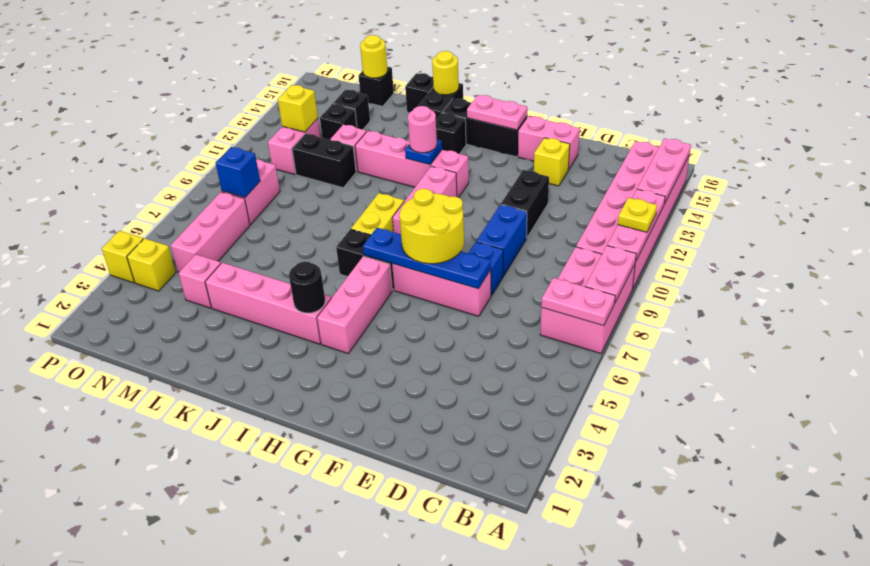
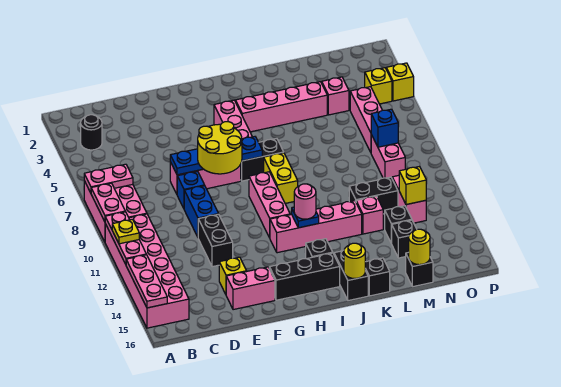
pink 1x2 plate [467,95,527,130] -> none
black 1x1 round brick [289,261,325,313] -> black 1x1 round brick moved to [81,115,102,150]

